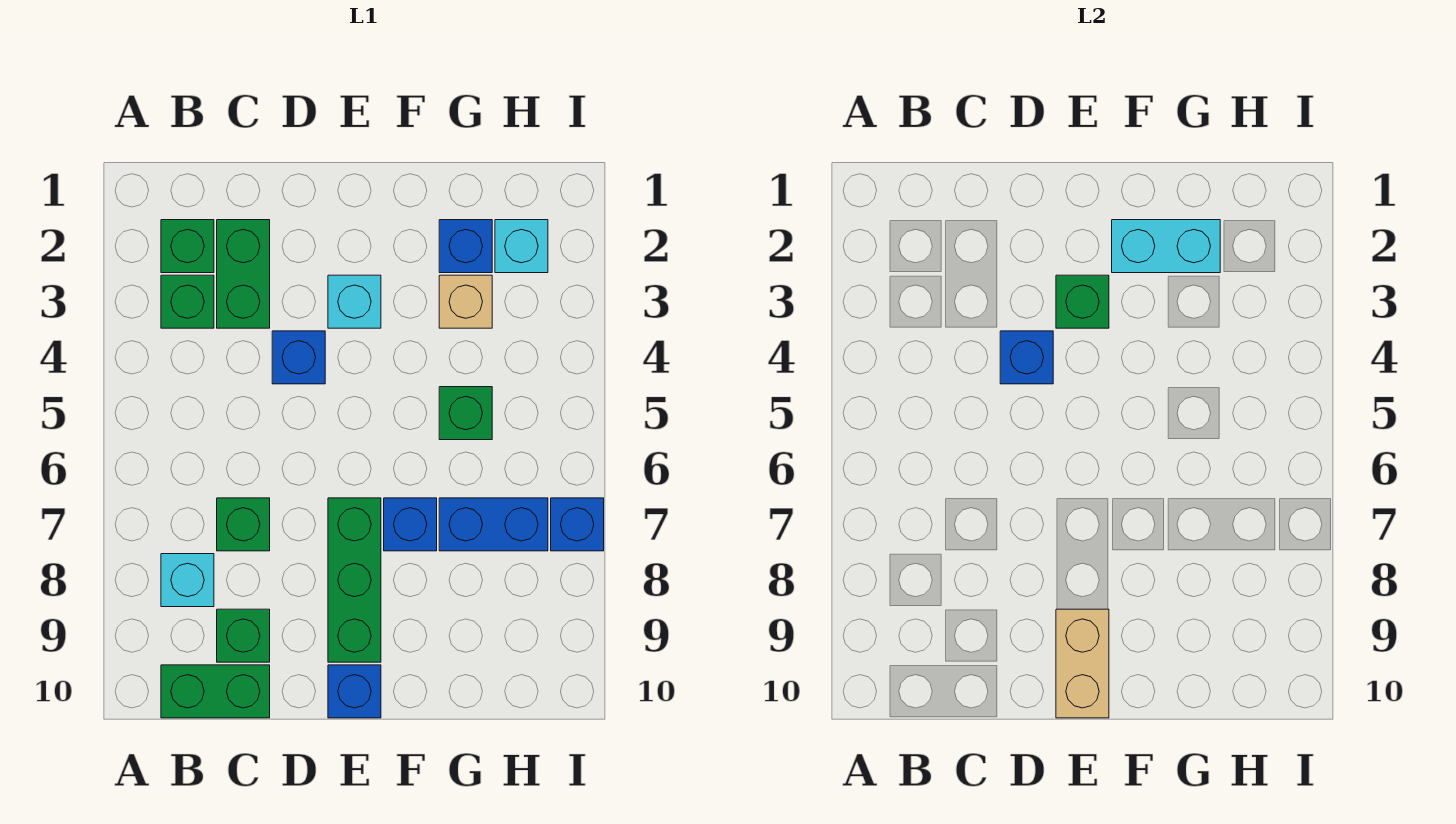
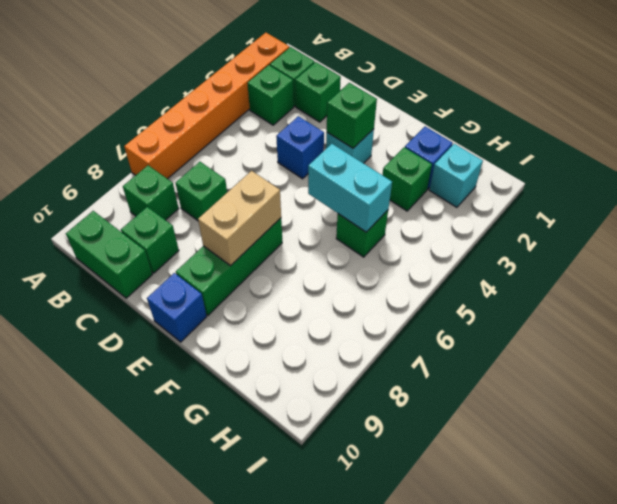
none -> orange 1x6 brick [124,33,289,179]
cyan 1x1 brick [161,554,214,607] -> green 1x1 brick [123,165,179,220]
green 1x2 brick [217,220,270,328] -> green 1x1 brick [295,62,341,122]
blue 1x1 brick [1000,331,1053,384] -> none
tan 1x2 brick [1056,609,1109,718] -> tan 1x2 brick moved to [198,171,281,266]
cyan 1x2 brick [1112,220,1220,273] -> cyan 1x2 brick moved to [308,144,392,232]
blue 1x1 brick [384,498,437,551] -> none
tan 1x1 brick [439,275,492,328] -> green 1x1 brick [383,147,432,211]
blue 1x2 brick [439,498,548,551] -> none
blue 1x1 brick [551,498,604,551] -> none

